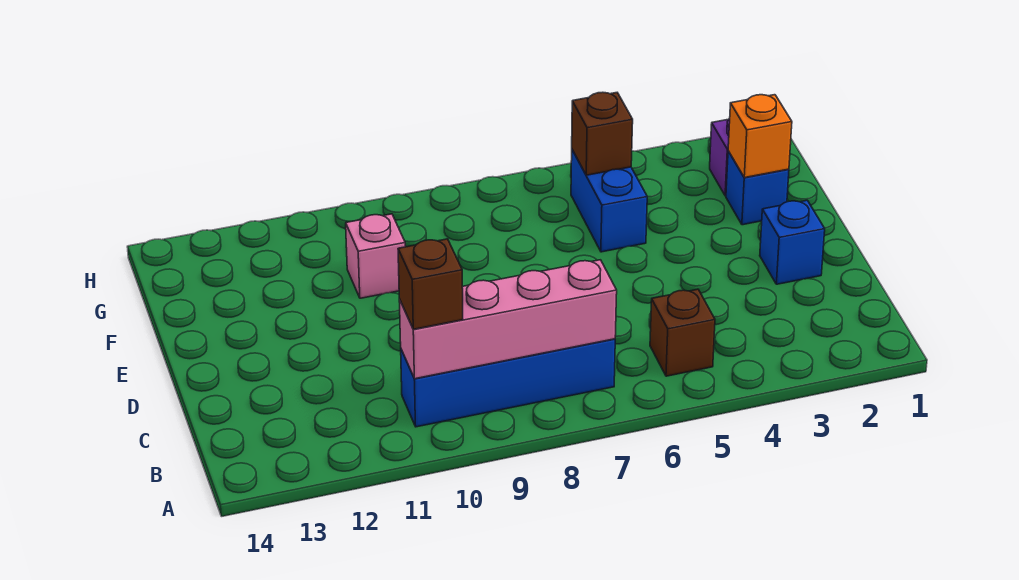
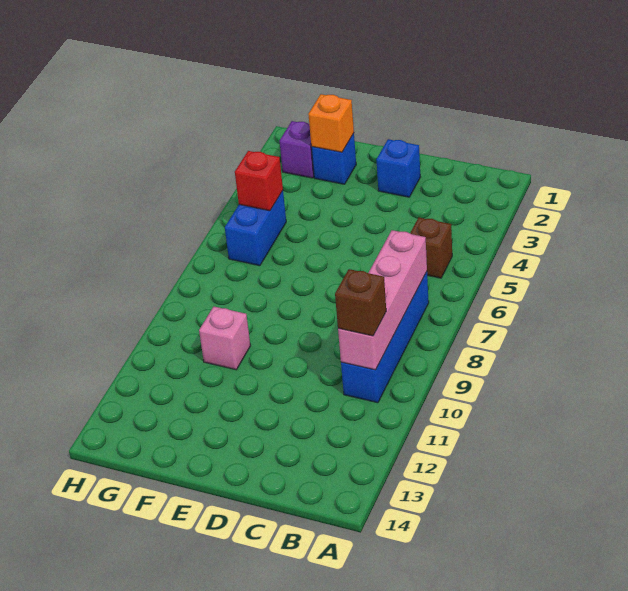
blue 1x2 brick [571,150,647,252] -> blue 1x2 brick turned to [225,191,286,266]
brown 1x1 brick [572,92,633,175] -> red 1x1 brick [235,151,283,211]

